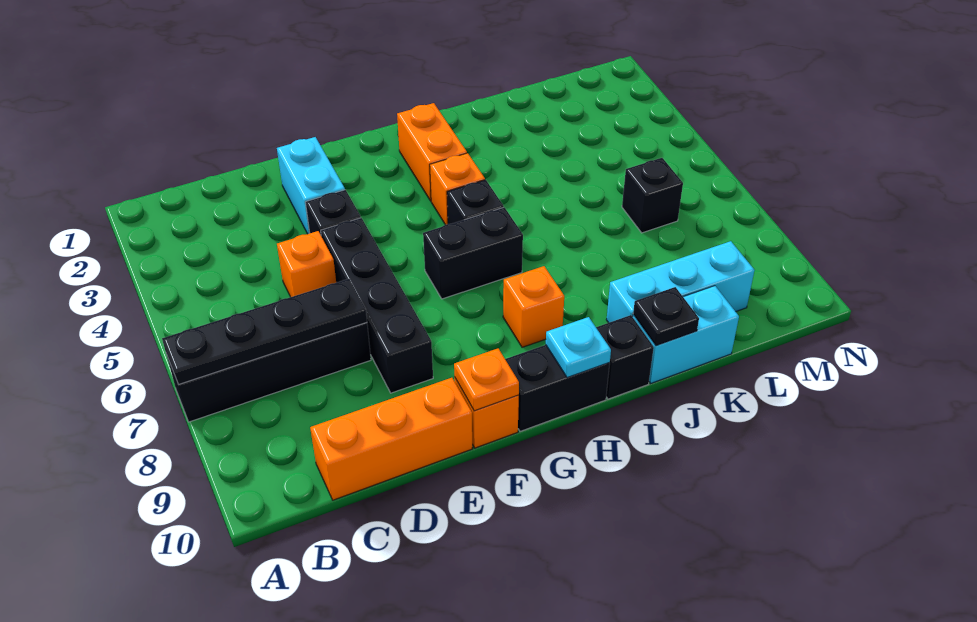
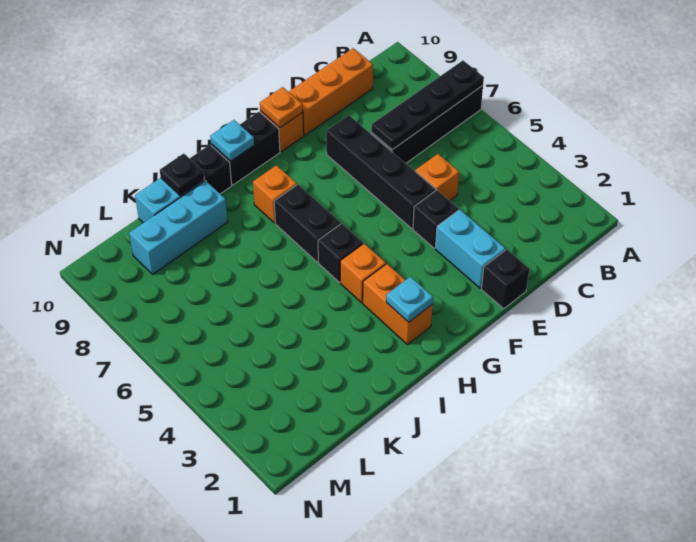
black 1x2 brick [423,207,523,299] -> black 1x2 brick turned to [274,184,341,262]
none -> cyan 1x1 plate [386,277,433,322]
black 1x1 brick [622,158,683,233] -> black 1x1 brick moved to [481,249,529,309]

